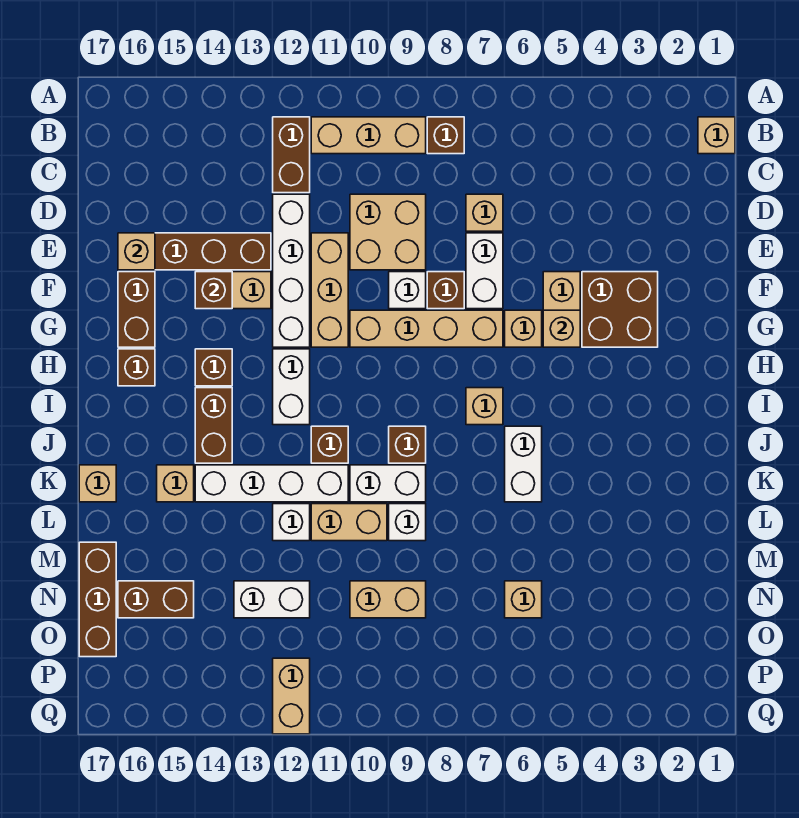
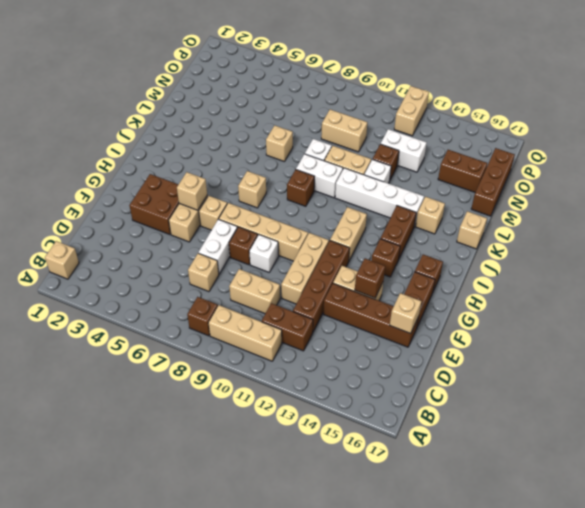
brown 1x2 brick [273,117,310,193] -> brown 1x2 brick turned to [262,303,313,351]
tan 2x2 brick [350,194,426,270] -> tan 1x2 brick [229,269,280,313]
white 1x4 brick [273,194,310,347] -> brown 1x4 brick [293,240,350,332]
white 1x2 brick [273,349,310,425] -> tan 1x2 brick [330,207,367,260]
white 1x2 brick [505,426,542,502] -> none
brown 1x1 brick [311,426,348,463] -> brown 1x1 brick moved to [373,144,399,179]
tan 1x1 brick [505,581,542,618] -> tan 1x1 brick moved to [266,125,293,162]

